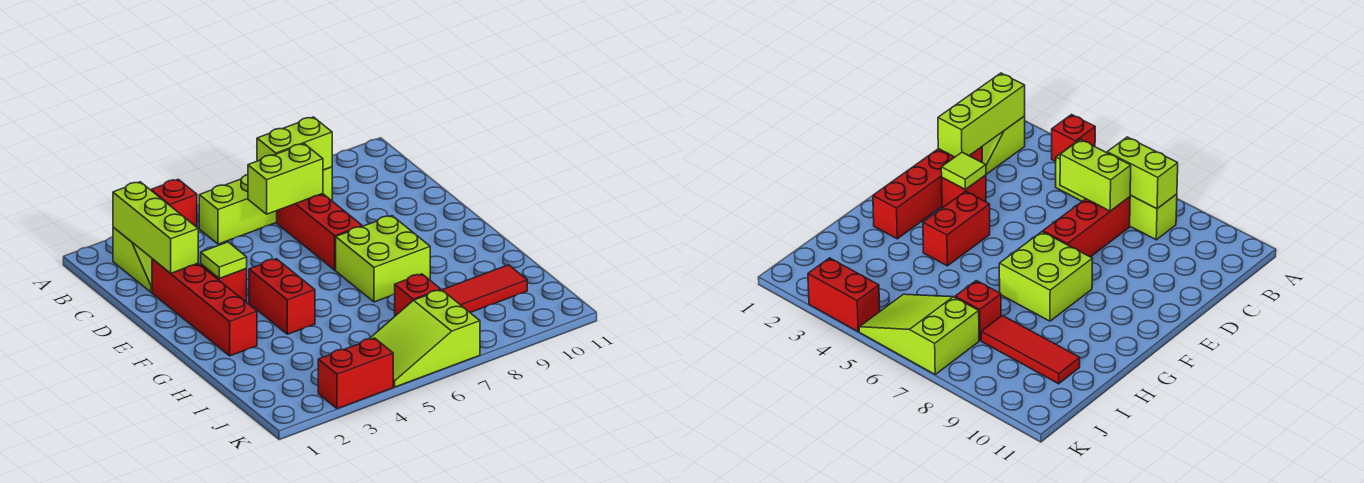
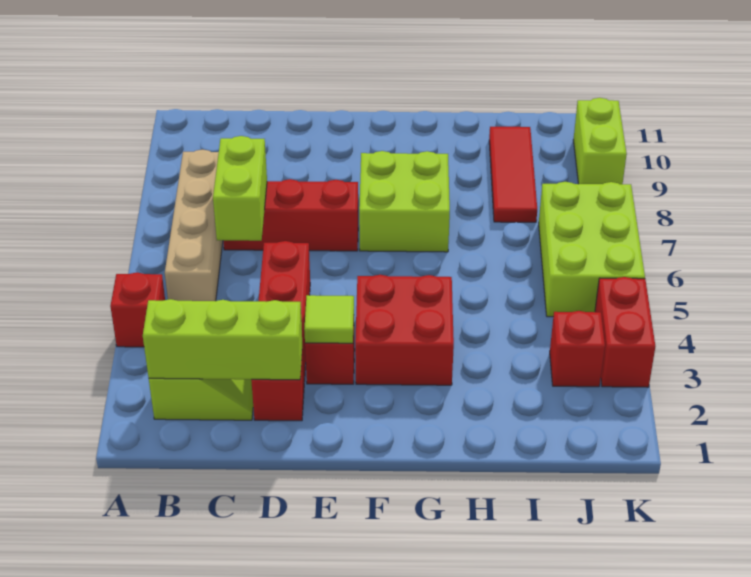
lime 1x4 brick [199,167,332,244] -> tan 1x4 brick [165,150,223,301]
lime 1x2 brick [257,117,332,170] -> lime 1x2 brick moved to [573,98,627,184]
red 1x4 brick [152,259,257,356] -> red 1x4 brick turned to [251,241,310,421]
red 1x2 brick [249,259,315,334] -> red 2x2 brick [355,275,454,385]
red 1x1 brick [395,274,441,316] -> red 1x1 brick moved to [550,311,605,387]
lime 2x3 slope [370,290,480,387] -> lime 2x3 brick [539,182,645,317]

